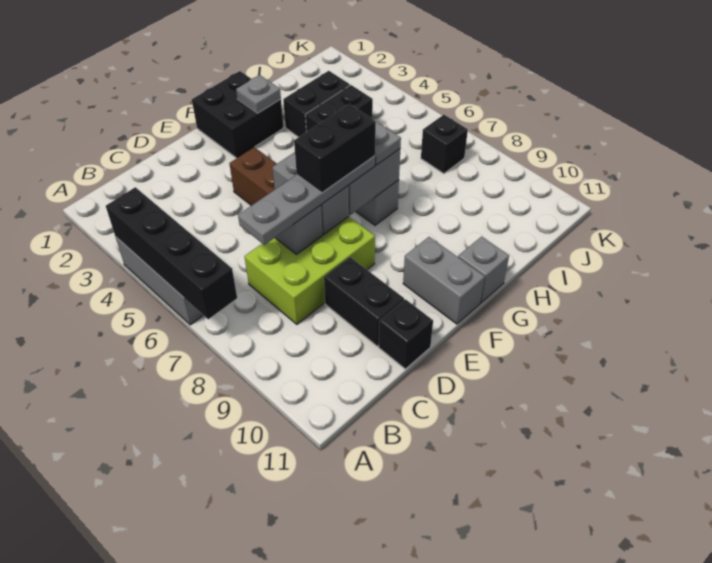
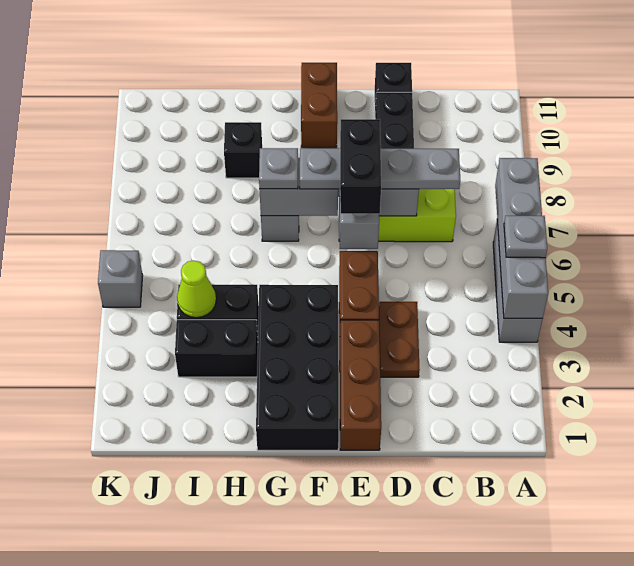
black 1x4 brick [106,187,237,319] -> grey 1x4 brick [495,158,548,318]
none -> brown 1x2 plate [379,302,420,377]
none -> brown 1x3 brick [340,320,381,450]
black 1x2 brick [294,104,376,193] -> black 1x2 brick turned to [340,119,381,214]
black 2x2 brick [192,71,284,158] -> black 2x4 brick [256,285,339,450]
grey 1x2 brick [403,237,485,324] -> brown 1x2 brick [301,63,337,148]
grey 1x1 plate [236,75,281,113] -> grey 1x1 plate moved to [504,216,547,258]
grey 1x1 brick [458,237,509,303] -> grey 1x1 brick moved to [98,250,143,307]
none -> lime 1x1 cone [177,260,216,318]
black 1x1 brick [421,115,468,174] -> black 1x1 brick moved to [224,122,262,178]

